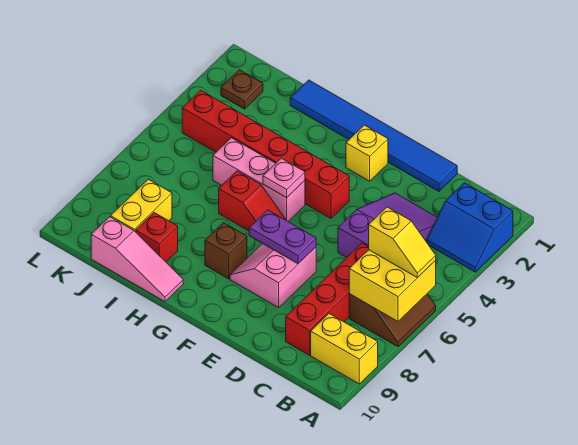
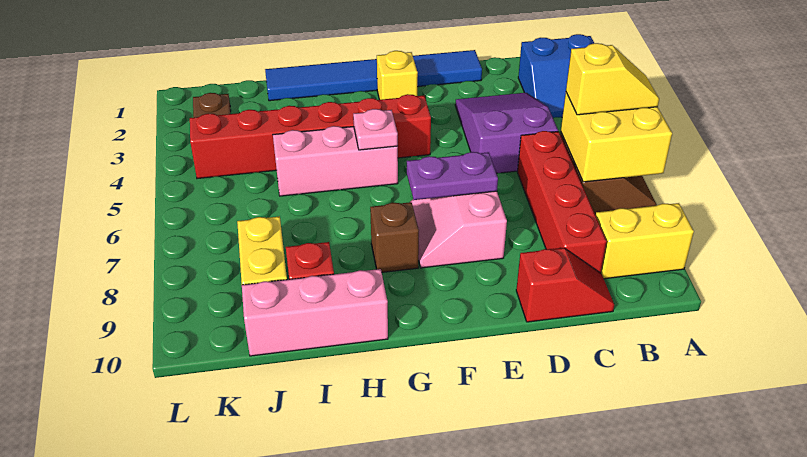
red 1x2 slope [219,171,286,231] -> red 1x2 slope moved to [516,248,614,322]
pink 1x3 slope [91,217,183,302] -> pink 1x3 brick [242,269,388,356]

